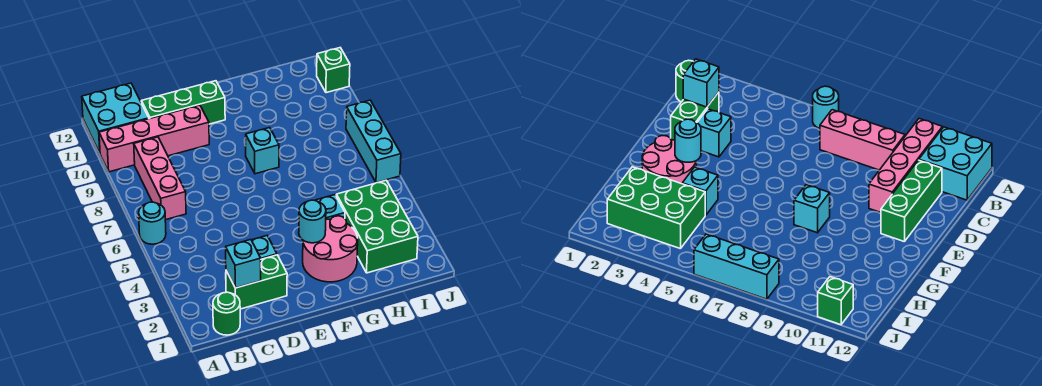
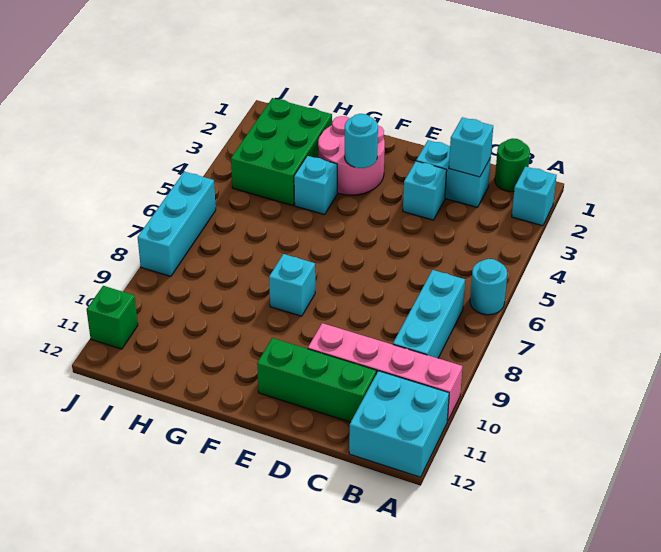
none -> cyan 1x1 brick [512,166,557,226]
pink 1x3 brick [134,137,186,220] -> cyan 1x3 brick [393,270,465,358]
green 1x2 brick [226,255,287,309] -> cyan 1x2 brick [416,140,491,207]

